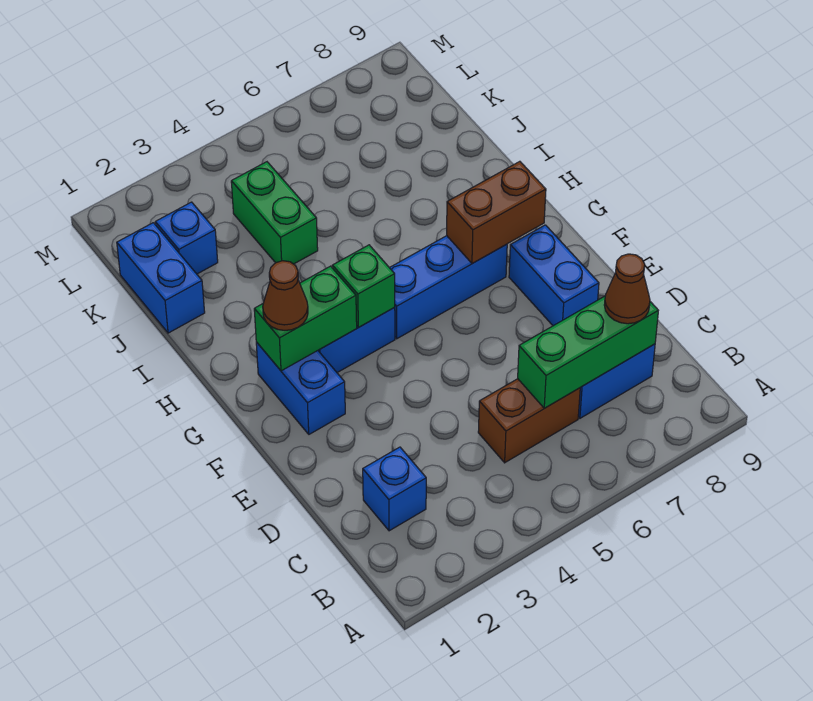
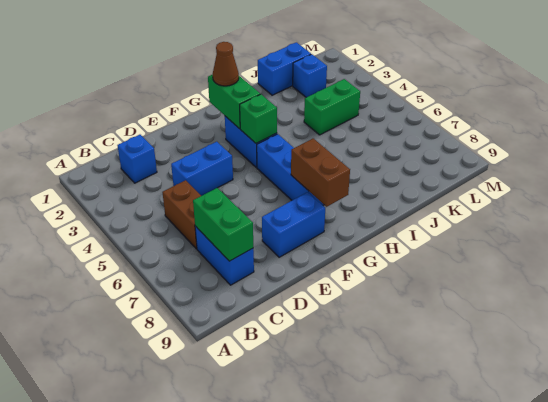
green 1x3 brick [518,296,658,408] -> green 1x2 brick [193,188,253,261]
brown 1x1 cone [604,254,650,324] -> none
blue 1x2 brick [256,342,345,434] -> blue 1x2 brick moved to [171,142,233,196]

